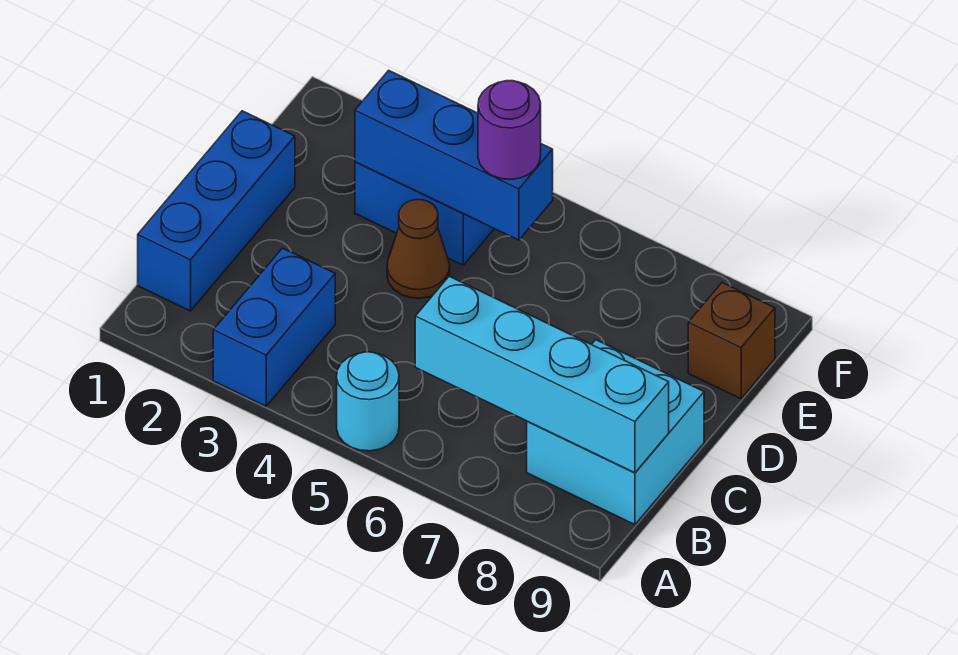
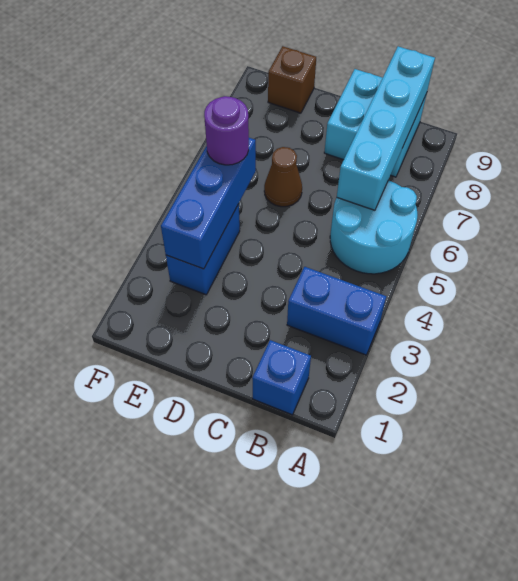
cyan 1x1 round brick [337,352,399,451] -> cyan 2x2 round brick [330,180,417,274]
blue 1x3 brick [138,111,295,311] -> blue 1x1 brick [252,340,311,415]
brown 1x1 cone [387,200,450,298] -> brown 1x1 cone moved to [264,147,302,207]

